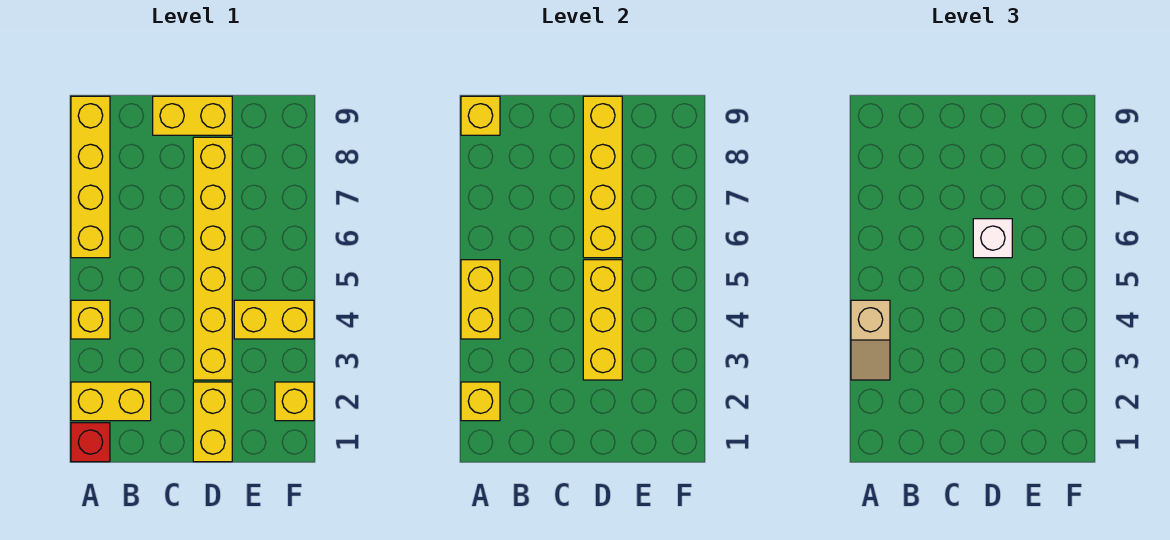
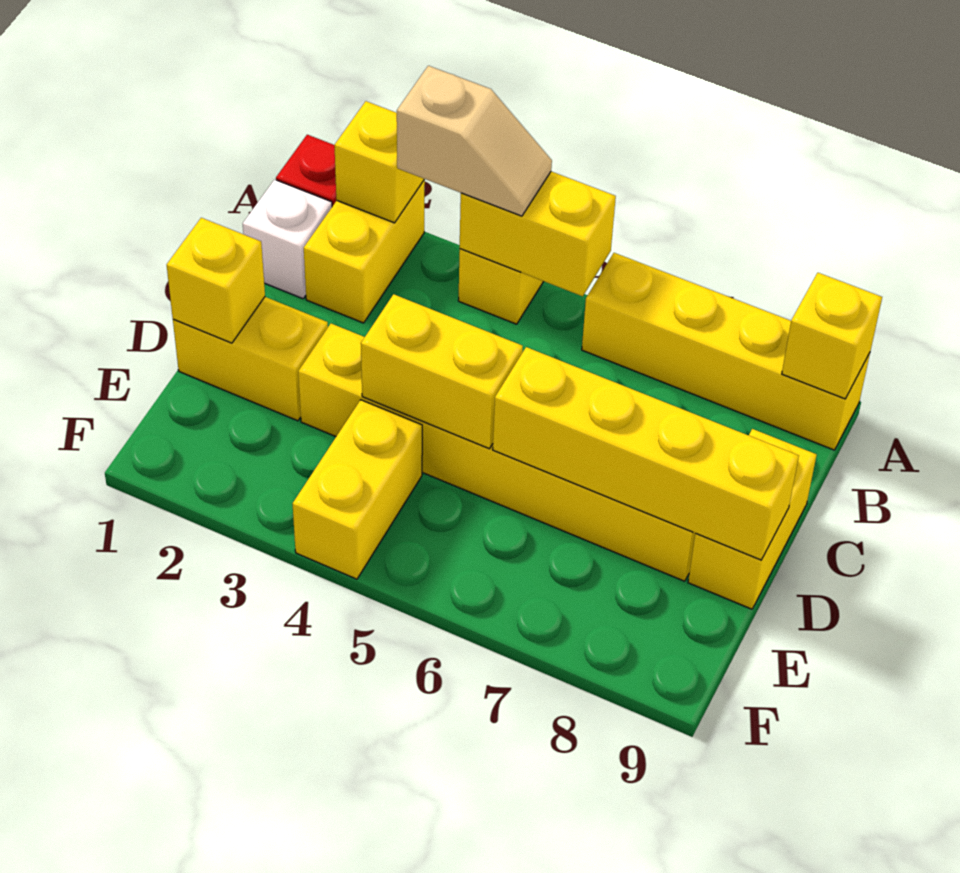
tan 1x2 slope [851,300,890,380] -> tan 1x2 slope turned to [397,66,552,216]
yellow 1x3 brick [583,260,622,380] -> yellow 1x2 brick [361,294,523,449]
white 1x1 brick [973,219,1012,258] -> white 1x1 brick moved to [243,180,332,299]
yellow 1x1 brick [275,382,314,421] -> yellow 1x1 brick moved to [167,218,265,343]

